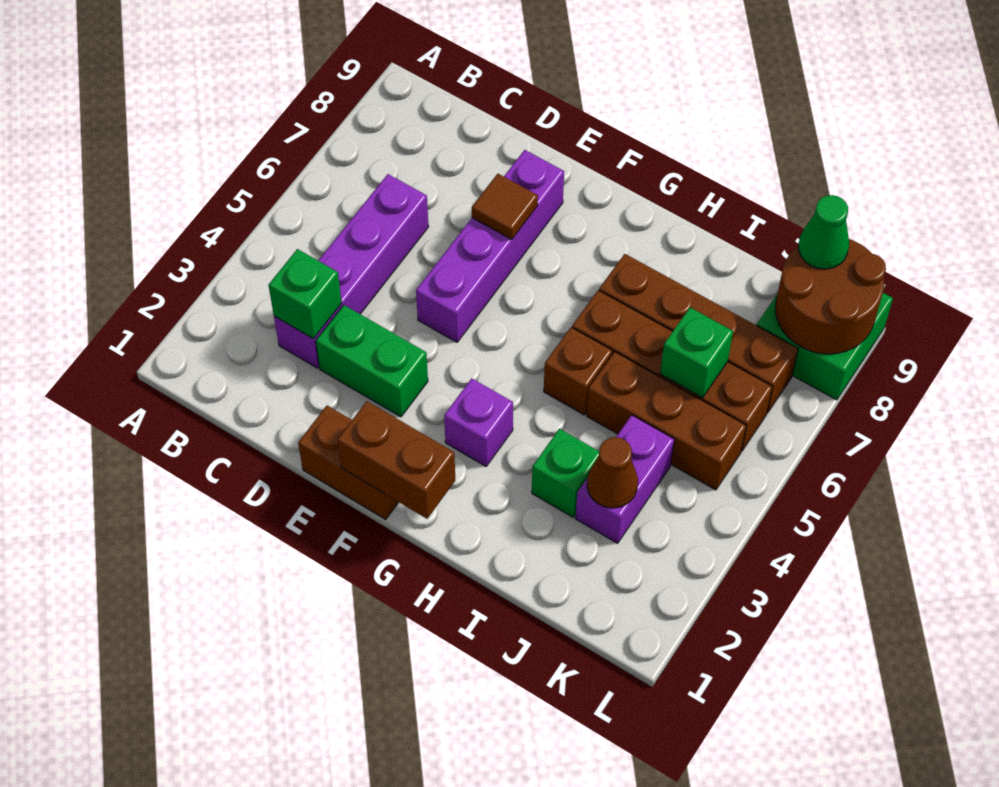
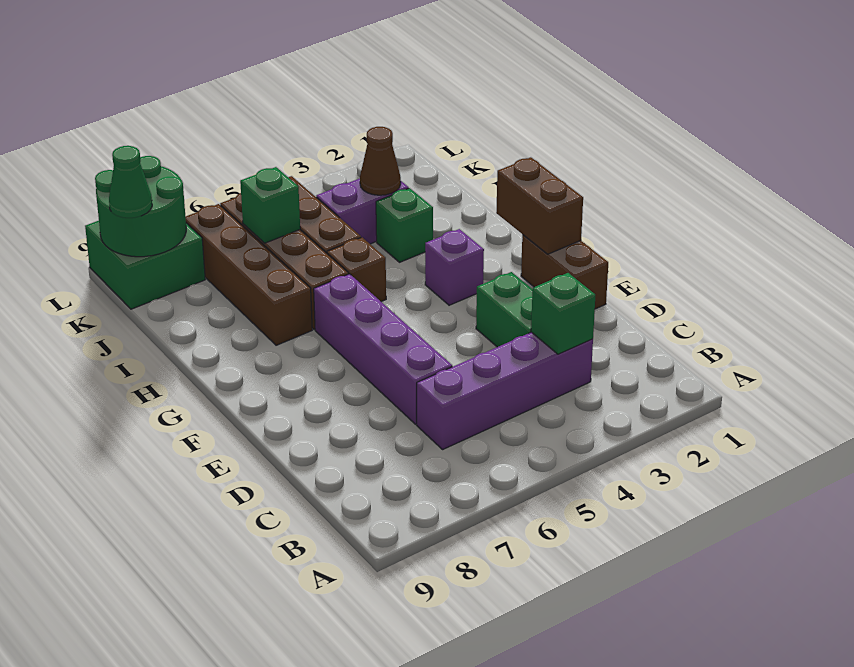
purple 1x4 brick [416,150,564,342] -> purple 1x4 brick turned to [314,274,452,424]
brown 1x1 tile [472,174,538,239] -> none
brown 2x2 round brick [775,239,886,354] -> green 2x2 round brick [95,156,186,257]

